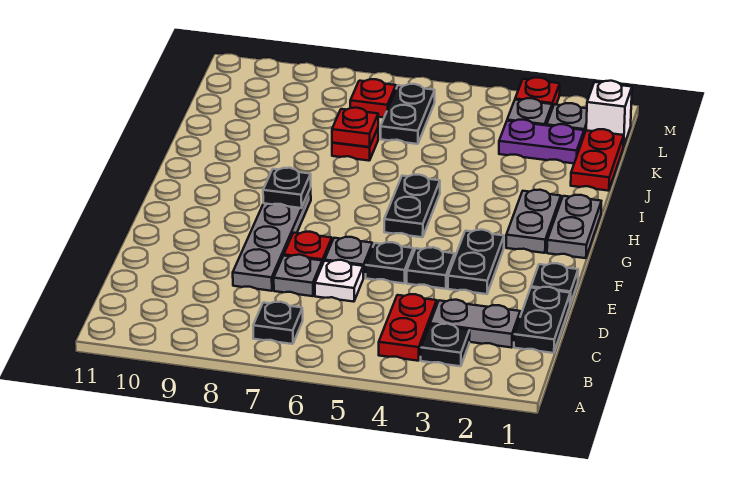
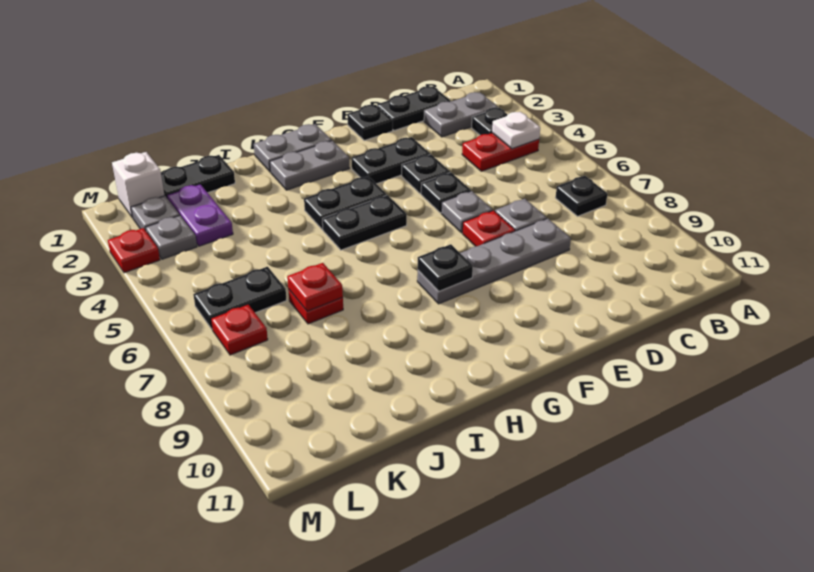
grey 1x2 plate [430,300,520,348] -> grey 1x2 plate turned to [424,92,498,137]
white 1x1 plate [315,260,363,302] -> white 1x1 plate moved to [492,112,540,149]
none -> black 1x2 plate [304,176,387,229]
red 1x2 plate [571,129,624,191] -> black 1x2 plate [161,155,235,197]

